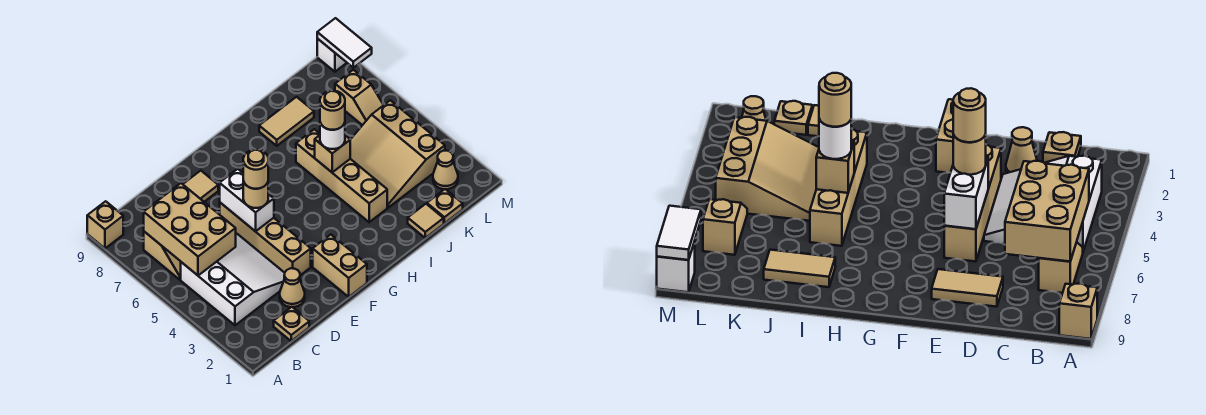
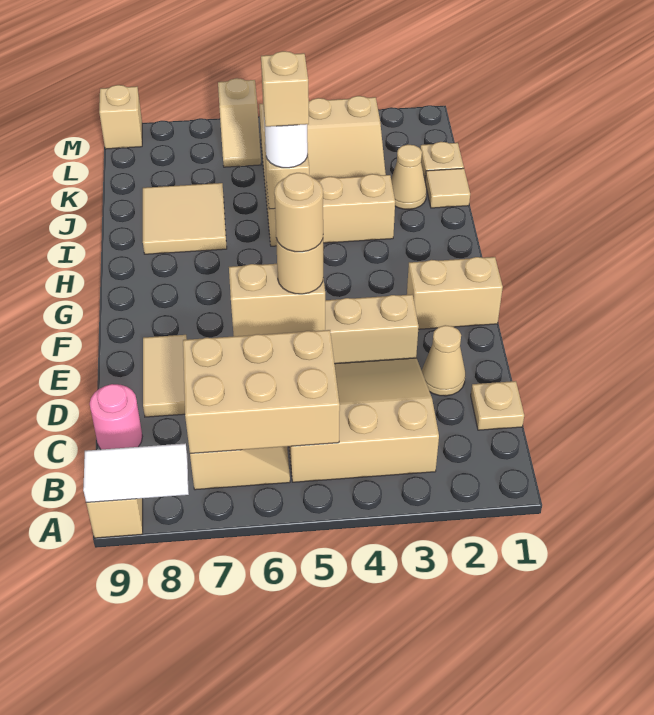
white 3x3 slope [181,234,285,325] -> tan 3x3 slope [289,358,439,482]
none -> pink 1x1 round brick [90,384,142,449]
white 1x2 brick [220,169,274,232] -> tan 1x2 brick [229,264,325,336]
tan 1x4 brick [296,129,387,222] -> tan 1x3 brick [267,174,395,246]
tan 1x1 round brick [320,91,345,130] -> tan 1x1 brick [261,51,309,127]
tan 1x2 tile [259,97,314,146] -> tan 2x2 tile [143,183,227,254]
tan 1x1 cone [433,151,458,189] -> tan 1x1 cone moved to [391,145,427,209]
tan 1x2 slope [335,70,383,125] -> tan 1x2 slope turned to [218,78,261,167]
white 1x2 tile [317,18,372,68] -> white 1x2 tile moved to [83,443,189,502]
white 1x1 brick [317,39,347,72] -> tan 1x1 brick [99,85,142,149]

